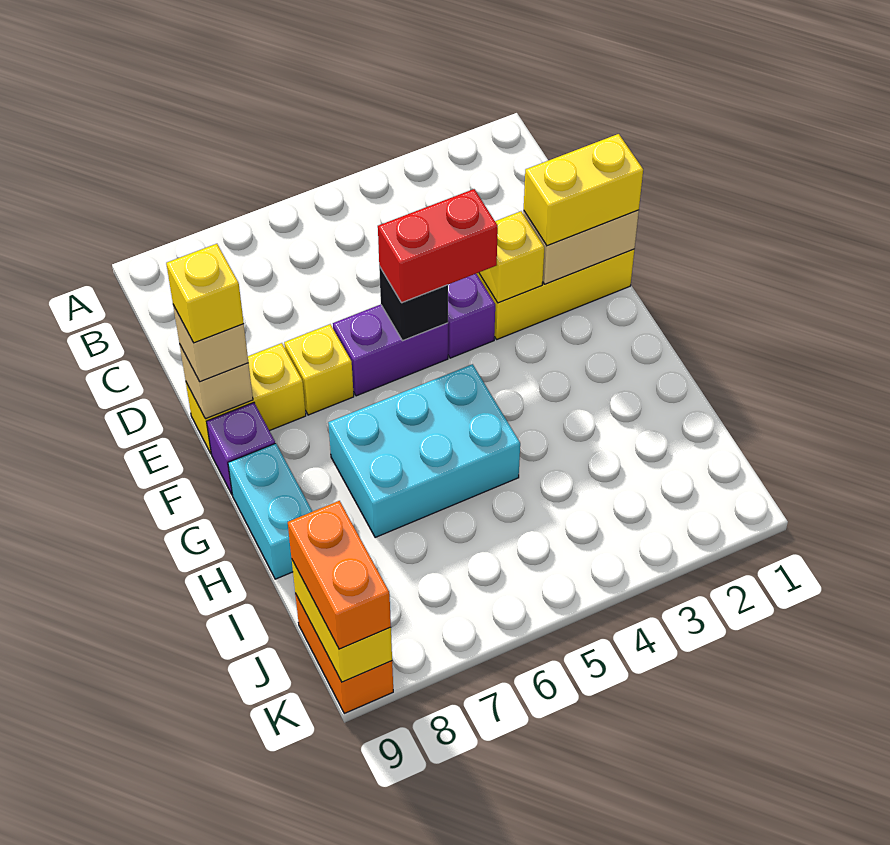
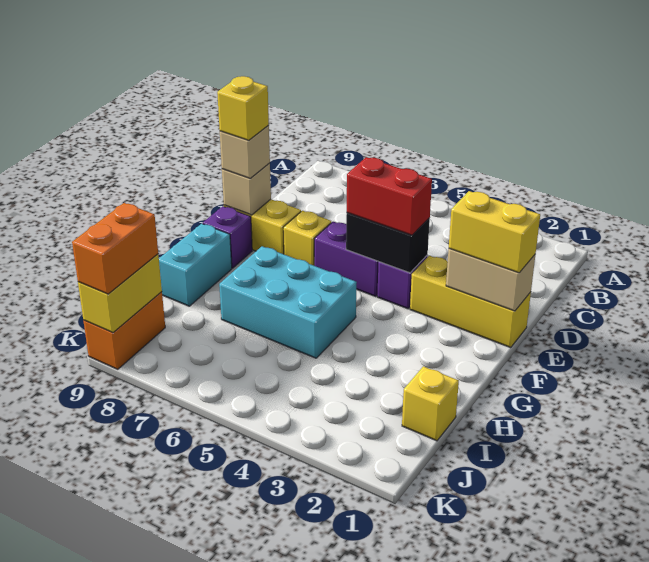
yellow 1x1 brick [479,211,544,303] -> yellow 1x1 brick moved to [402,366,459,441]
black 1x1 brick [379,266,448,341] -> black 1x2 brick [346,213,430,273]

